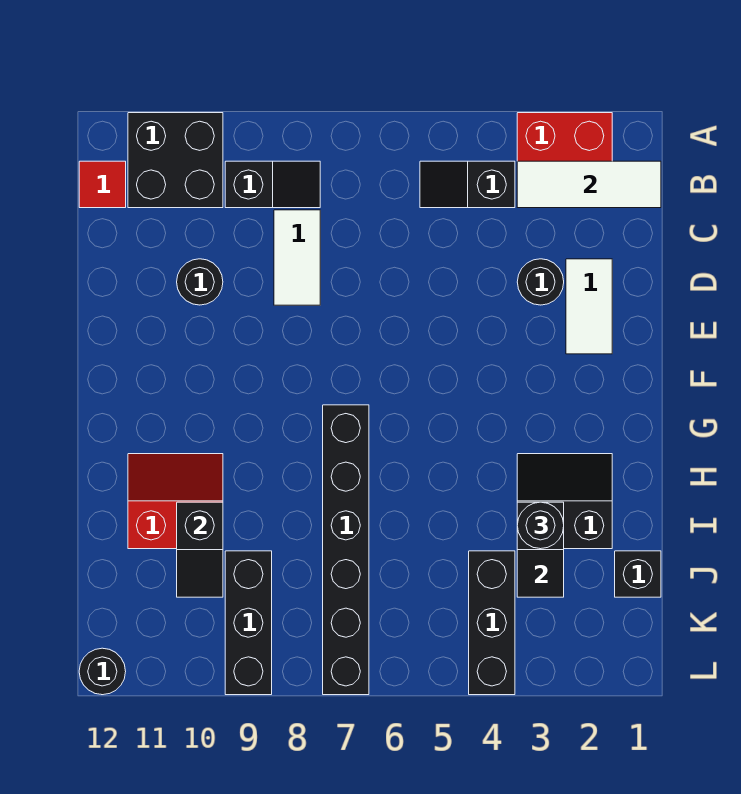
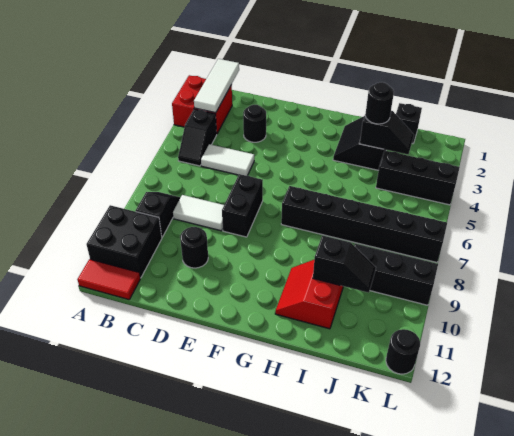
red 1x1 tile [79,161,126,208] -> red 1x2 tile [77,259,140,300]
white 1x2 tile [566,259,612,354] -> white 1x2 tile moved to [201,144,254,176]
none -> black 1x2 brick [222,174,263,237]

